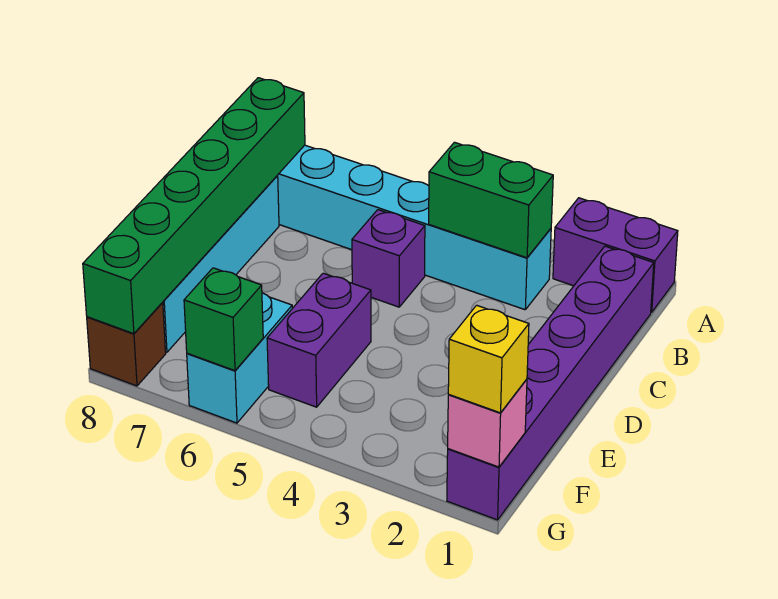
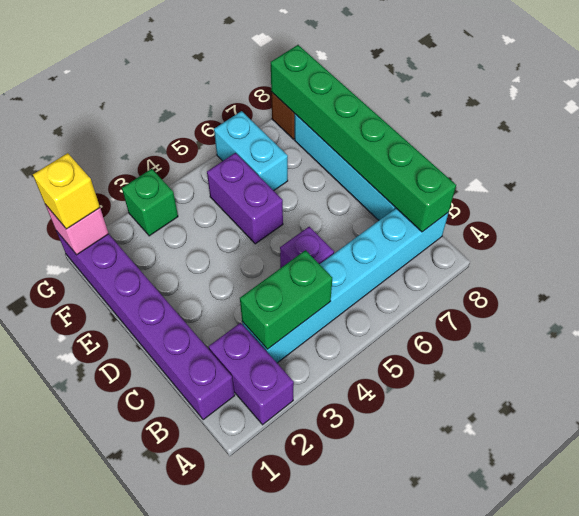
purple 1x2 brick [553,198,678,312] -> purple 1x2 brick turned to [209,323,294,425]
green 1x1 brick [184,268,263,371] -> green 1x1 brick moved to [122,169,178,236]

